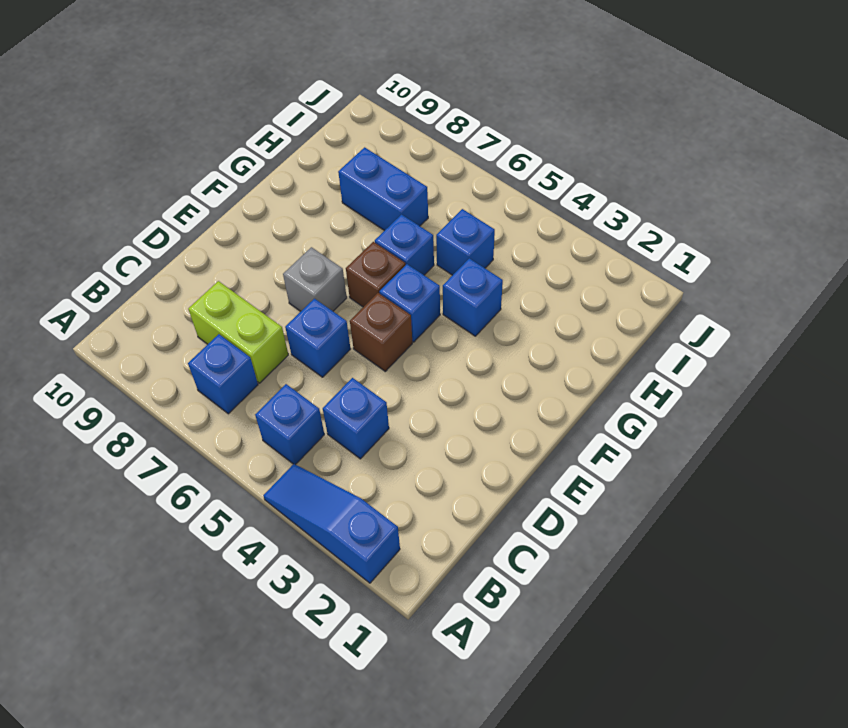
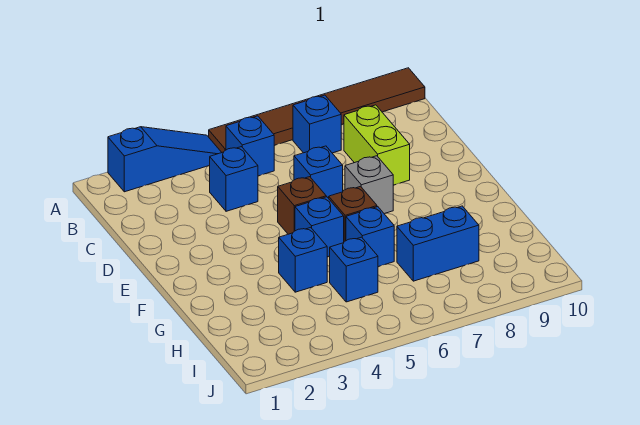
none -> brown 1x6 tile [209,68,425,152]
lime 1x2 brick [188,281,288,383] -> lime 1x2 brick turned to [344,105,410,185]

